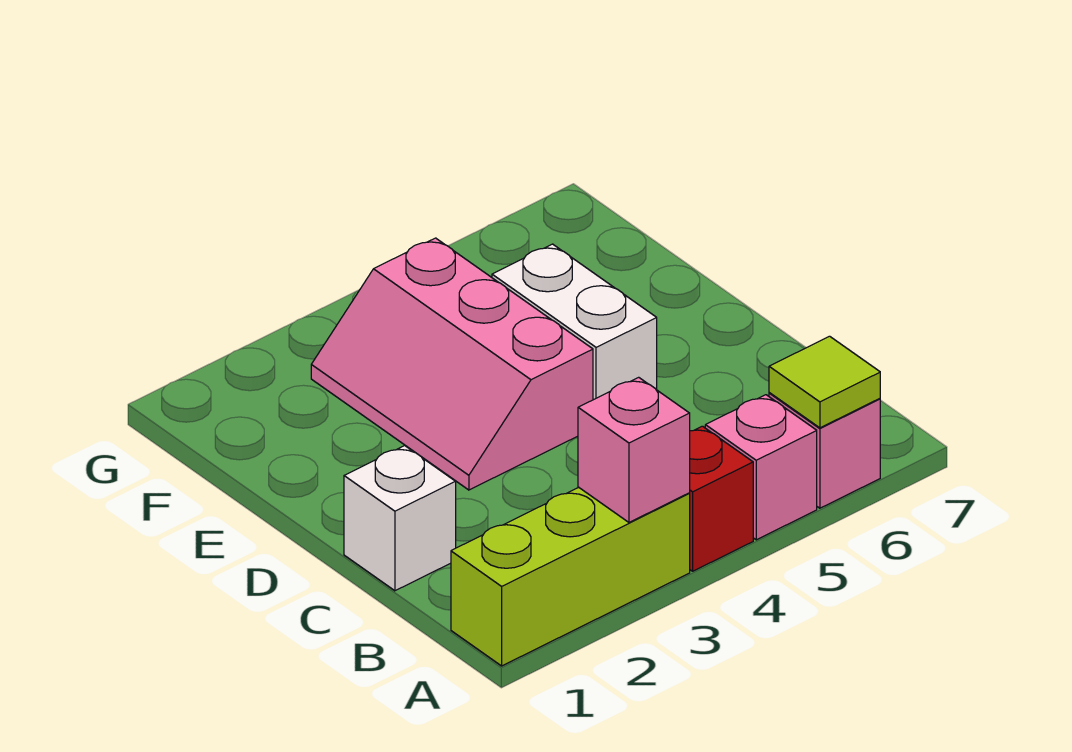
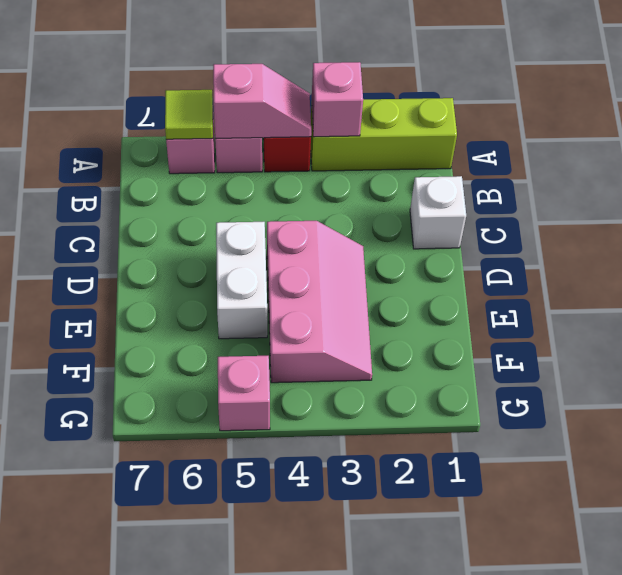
none -> pink 1x2 slope [213,64,311,138]
none -> pink 1x1 brick [218,356,270,431]

